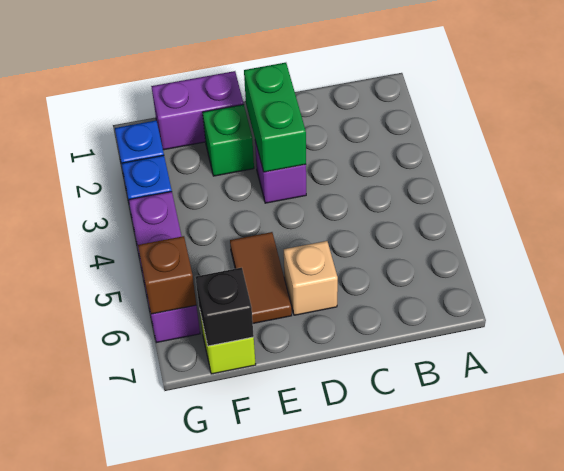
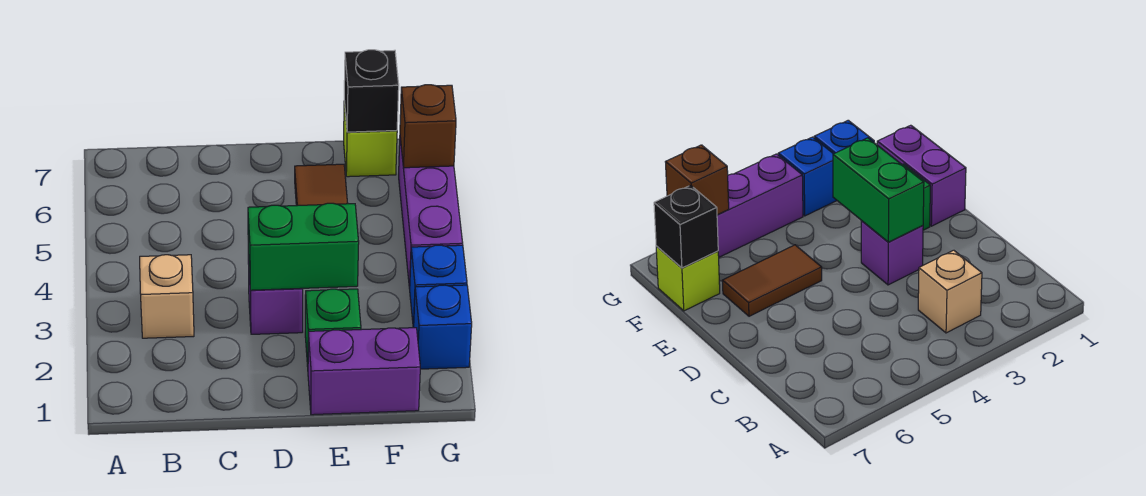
green 1x2 brick [244,63,306,172] -> green 1x2 brick turned to [248,203,359,290]
tan 1x1 brick [284,241,338,315] -> tan 1x1 brick moved to [140,255,194,338]

